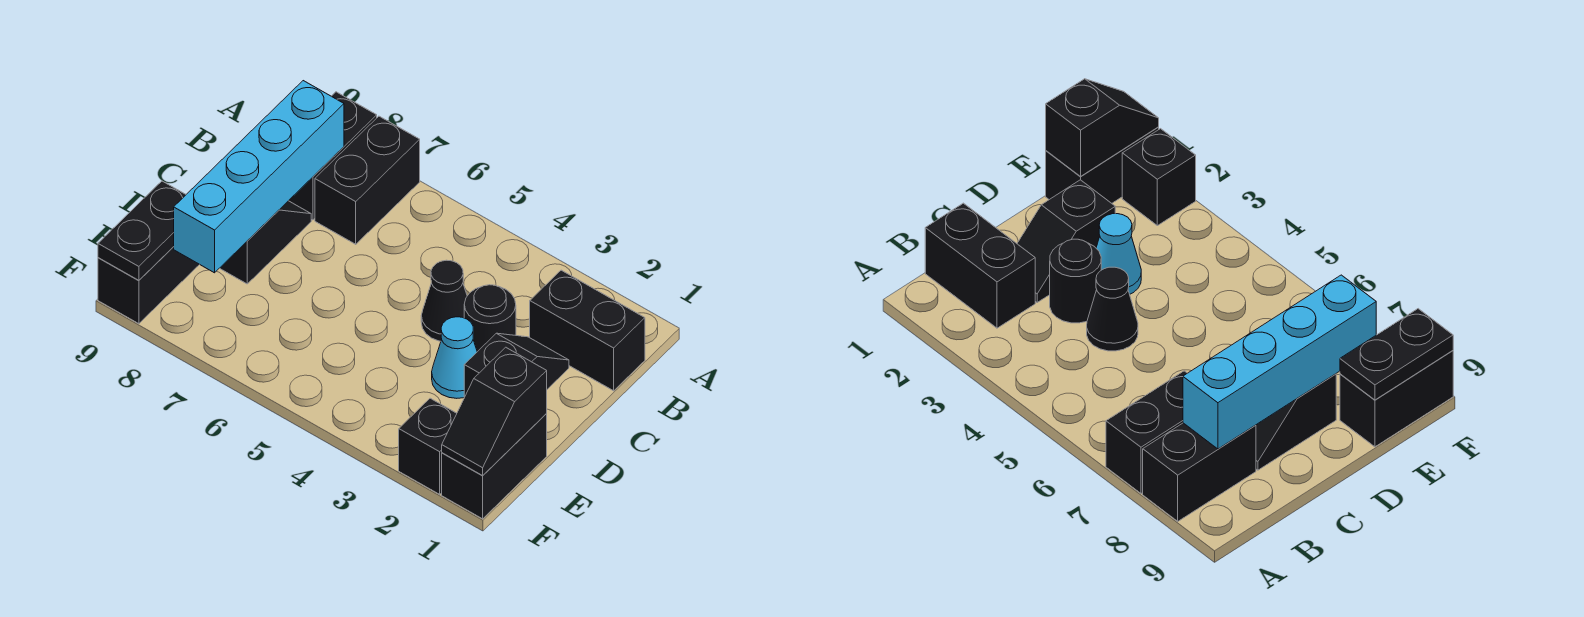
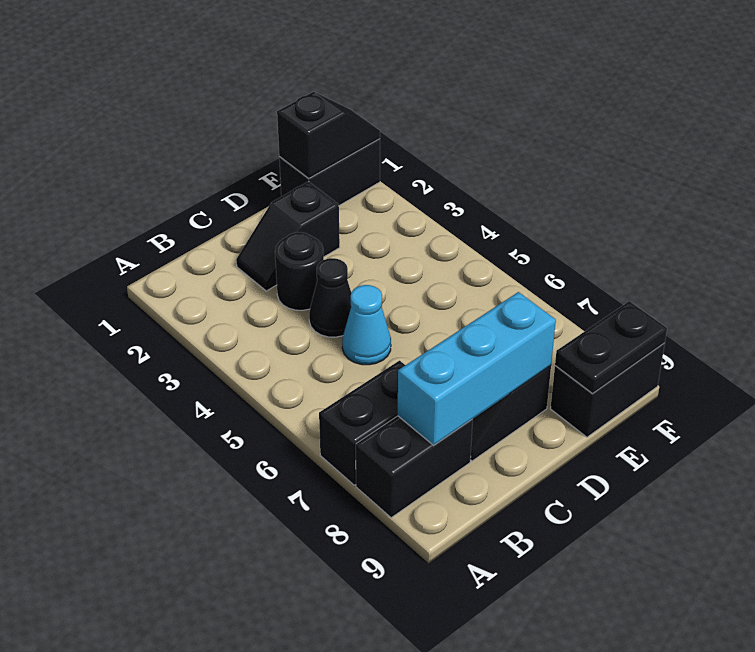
black 1x2 brick [530,270,645,391] -> none
cyan 1x4 brick [174,81,344,273] -> cyan 1x3 brick [398,292,556,445]
cyan 1x1 cone [432,317,477,398] -> cyan 1x1 cone moved to [342,285,391,365]
black 1x1 brick [399,398,457,494] -> none

